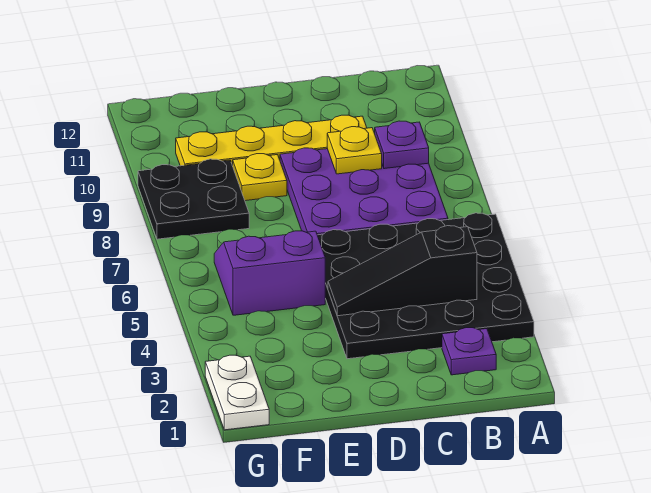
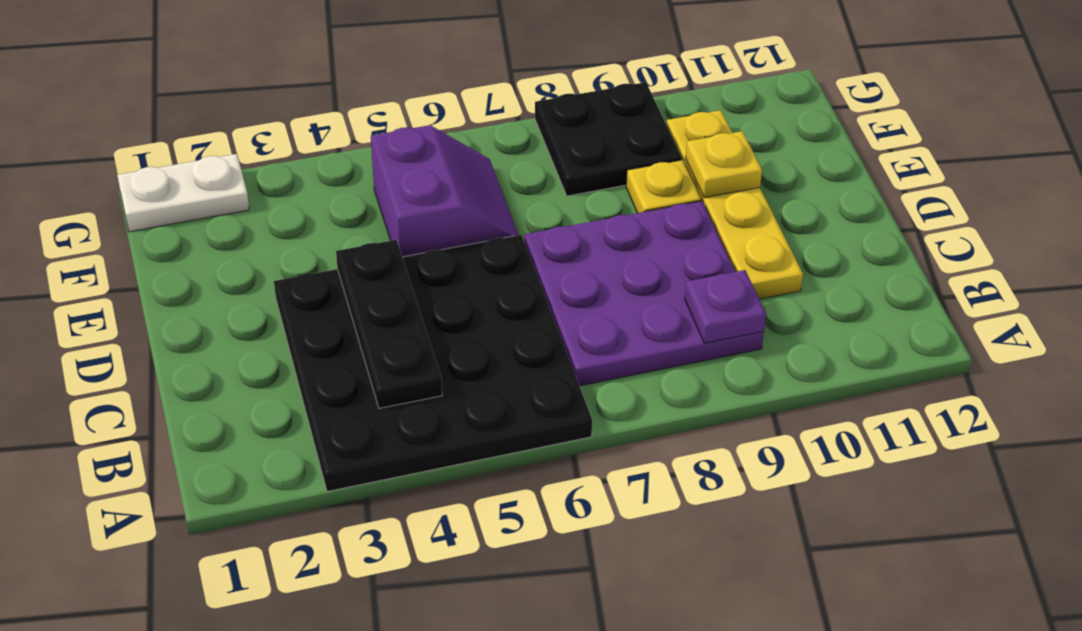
purple 1x1 plate [442,328,496,375] -> none
black 1x3 slope [328,226,477,316] -> black 1x3 plate [336,240,442,408]
yellow 1x1 plate [327,127,382,174] -> yellow 1x1 plate moved to [686,131,762,198]

